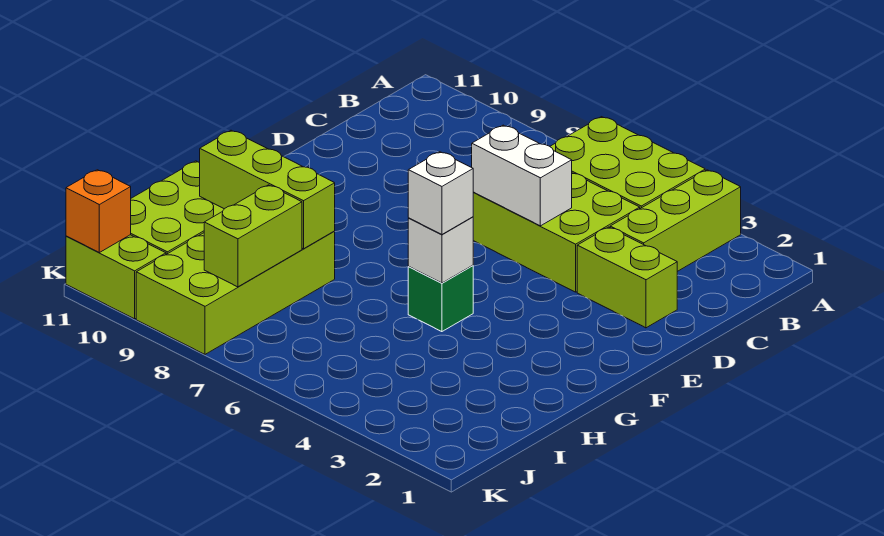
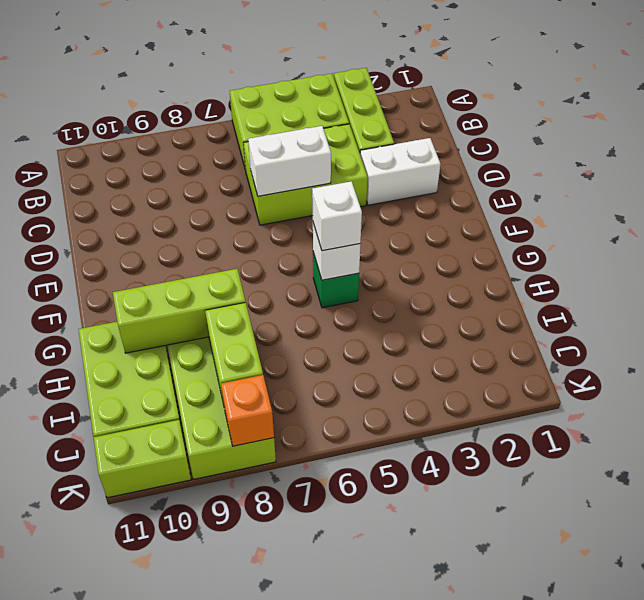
lime 1x2 brick [577,227,677,328] -> white 1x2 brick [360,138,440,205]
orange 1x1 brick [66,170,131,253] -> orange 1x1 brick moved to [221,375,274,446]

